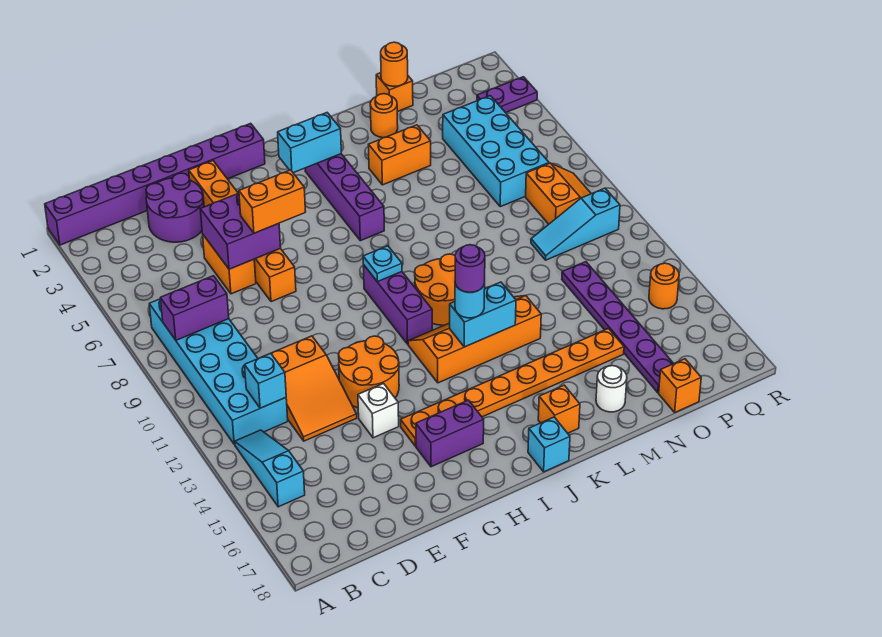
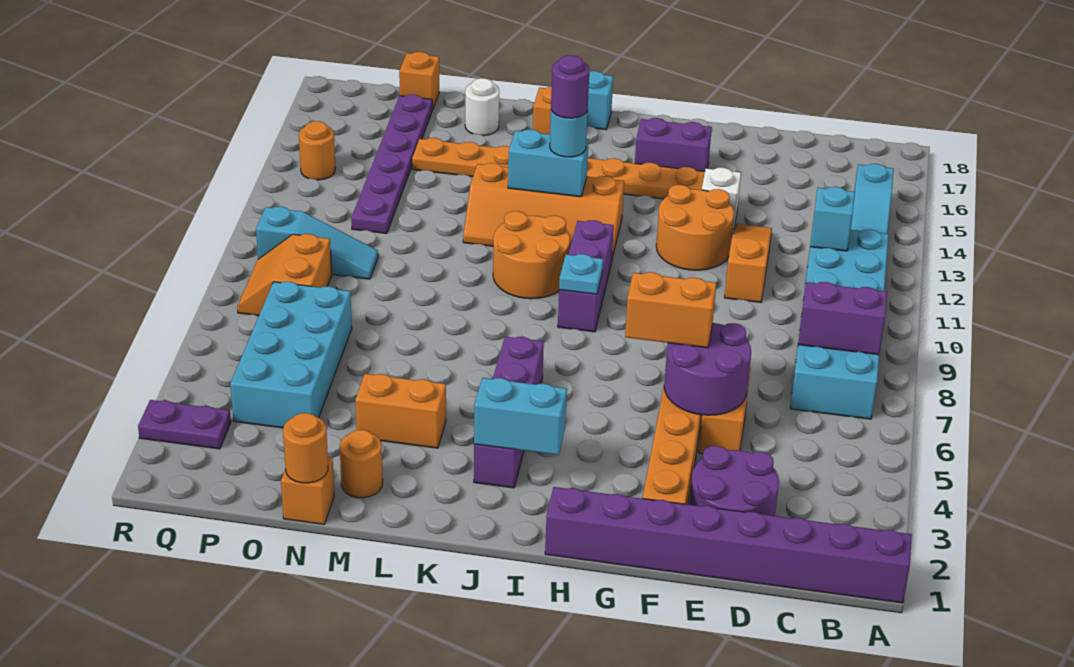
orange 2x3 slope [271,336,357,441] -> orange 1x3 slope [724,224,772,302]
purple 2x2 brick [200,193,281,269] -> purple 2x2 round brick [664,323,751,415]

